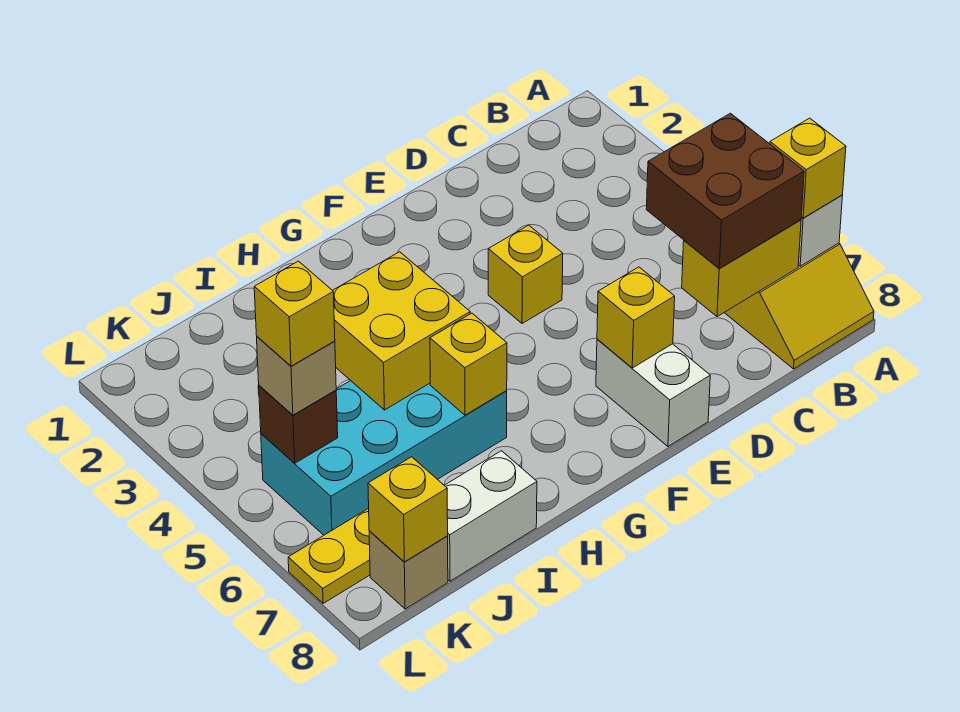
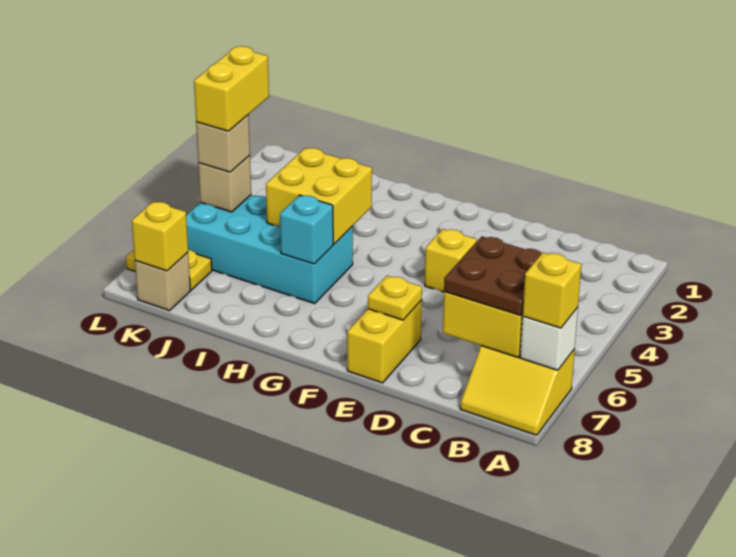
brown 2x2 brick [646,113,804,268] -> brown 2x2 plate [444,236,542,315]
white 1x2 brick [596,339,710,446] -> yellow 1x2 brick [347,300,422,383]
yellow 1x1 brick [597,267,675,368] -> yellow 1x1 plate [368,276,422,320]
yellow 1x1 brick [430,313,507,415] -> cyan 1x1 brick [280,195,333,264]
white 1x2 brick [444,451,537,581] -> none
brown 1x1 brick [259,386,338,463] -> tan 1x1 brick [198,155,251,212]
yellow 1x1 brick [254,261,335,366] -> yellow 1x2 brick [194,46,269,131]

